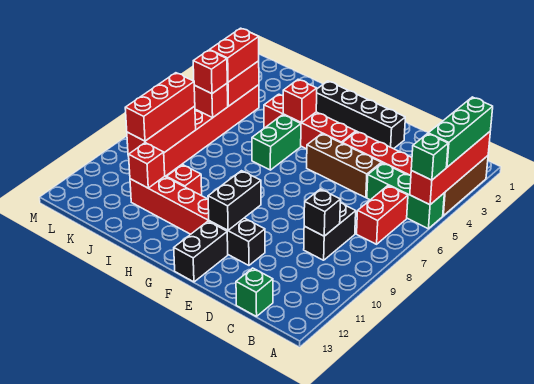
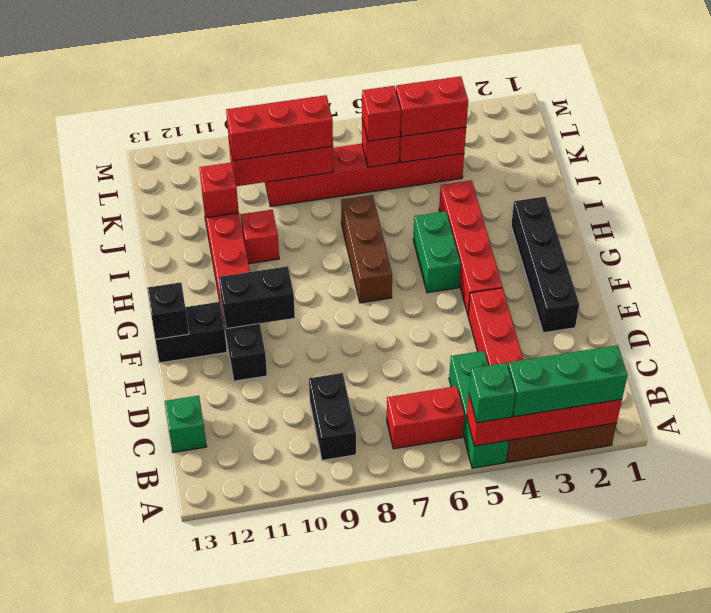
black 1x2 brick [304,203,356,260] -> black 1x2 brick turned to [309,373,356,460]
black 1x1 brick [304,189,341,236] -> black 1x1 brick moved to [147,282,189,339]
brown 1x3 brick [307,134,381,198] -> brown 1x3 brick moved to [341,195,392,303]
red 1x1 brick [283,79,317,123] -> none
green 1x2 brick [252,115,301,170] -> green 1x2 brick turned to [413,211,461,293]

